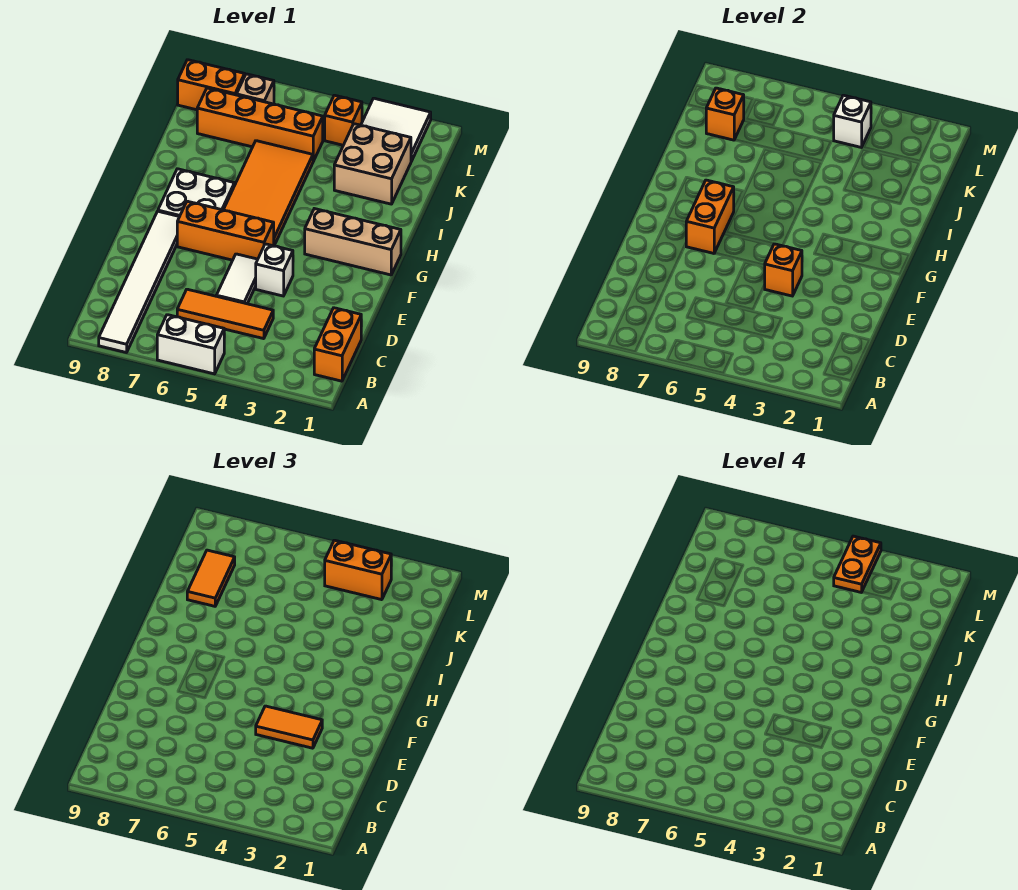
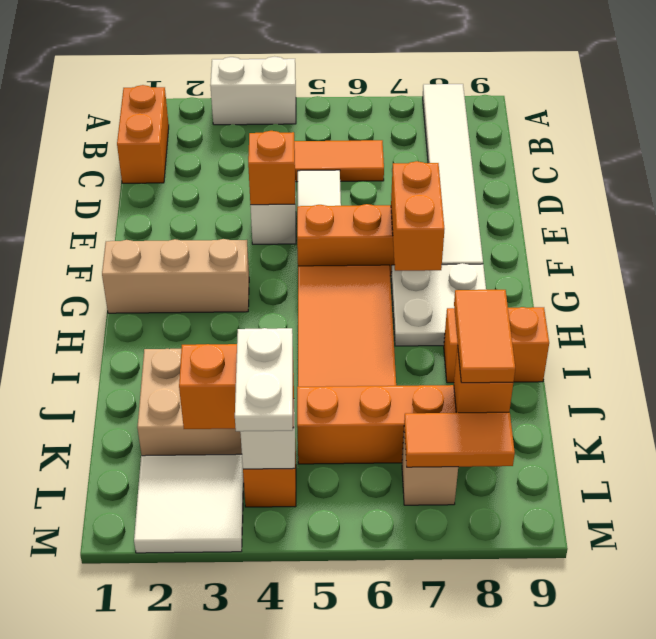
white 1x2 brick [157,315,224,374] -> white 1x2 brick moved to [210,57,296,125]
orange 1x2 tile [256,706,322,748] -> orange 1x2 tile moved to [404,412,515,467]
orange 1x2 plate [834,536,881,593] -> white 1x2 plate [235,328,293,431]
orange 1x2 brick [178,60,245,110] -> orange 1x2 brick moved to [444,307,549,383]

